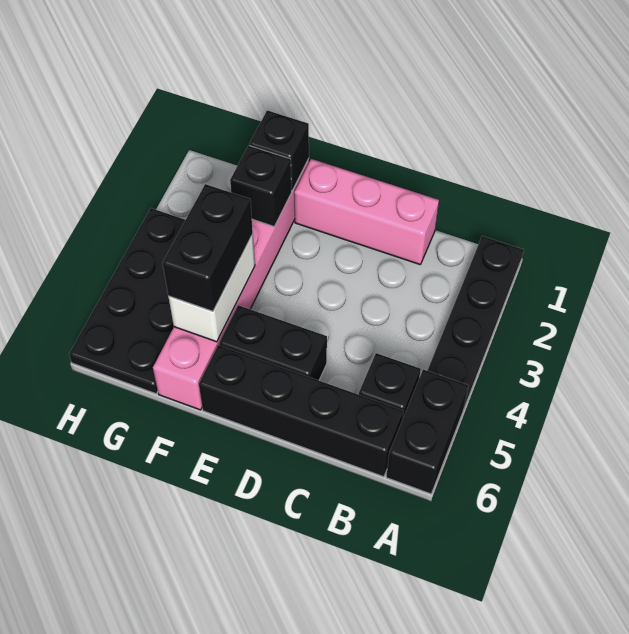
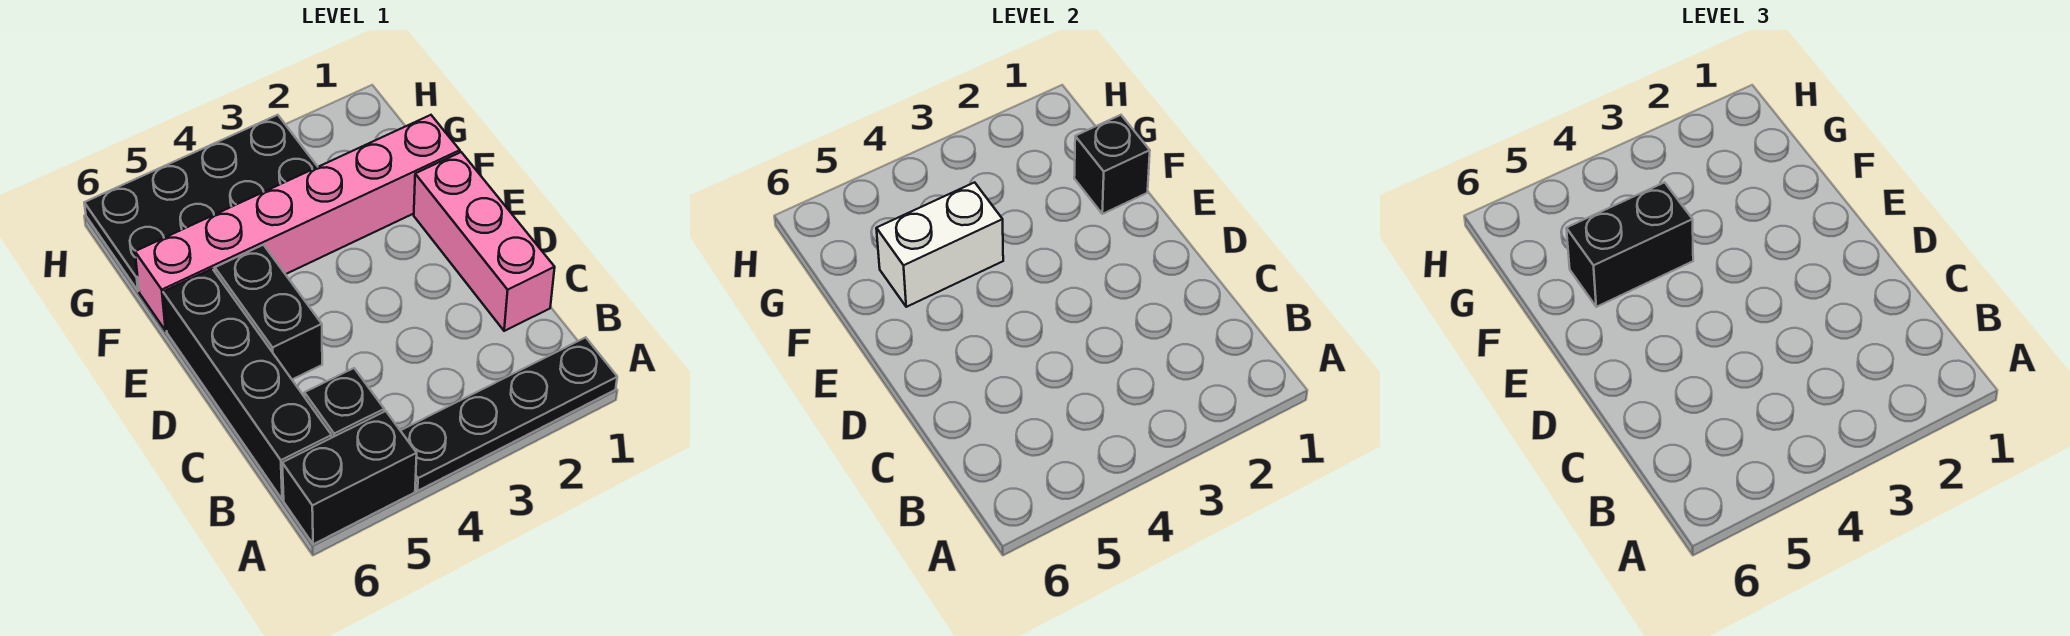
black 1x1 brick [230,146,292,226] -> none

